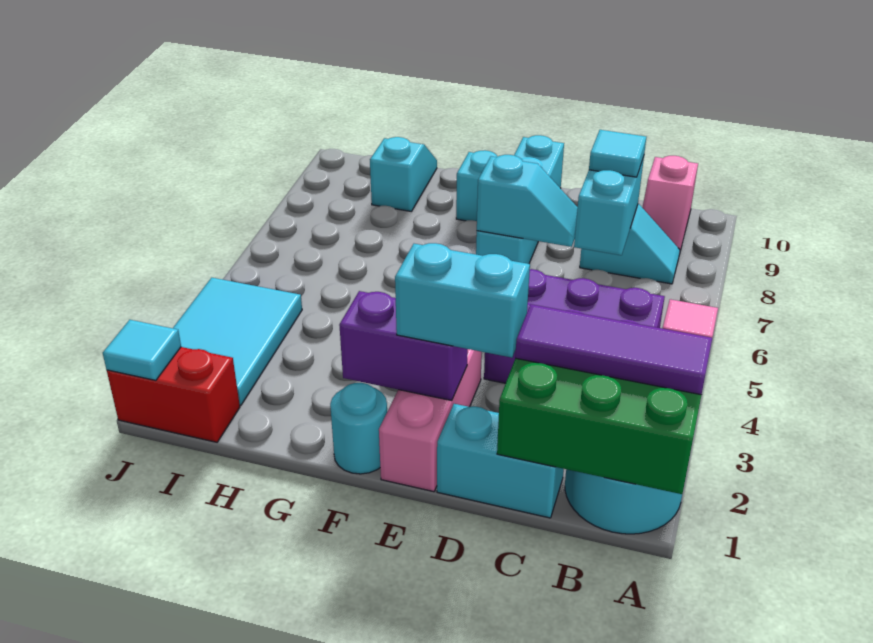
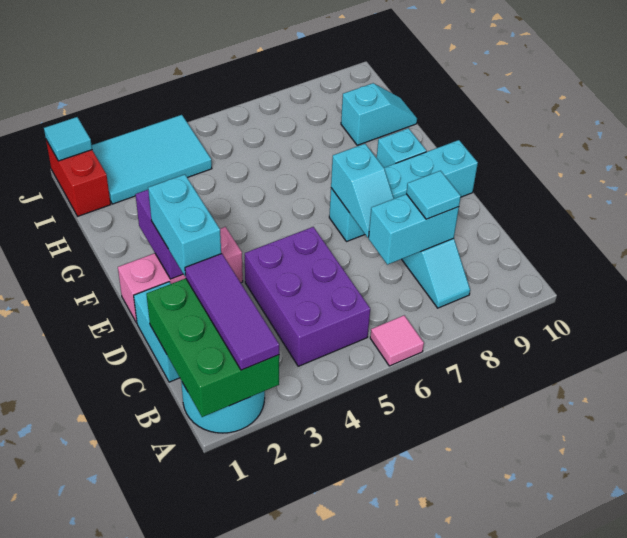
pink 1x2 slope [642,156,698,255] -> none
cyan 1x1 round brick [330,383,387,474] -> none

